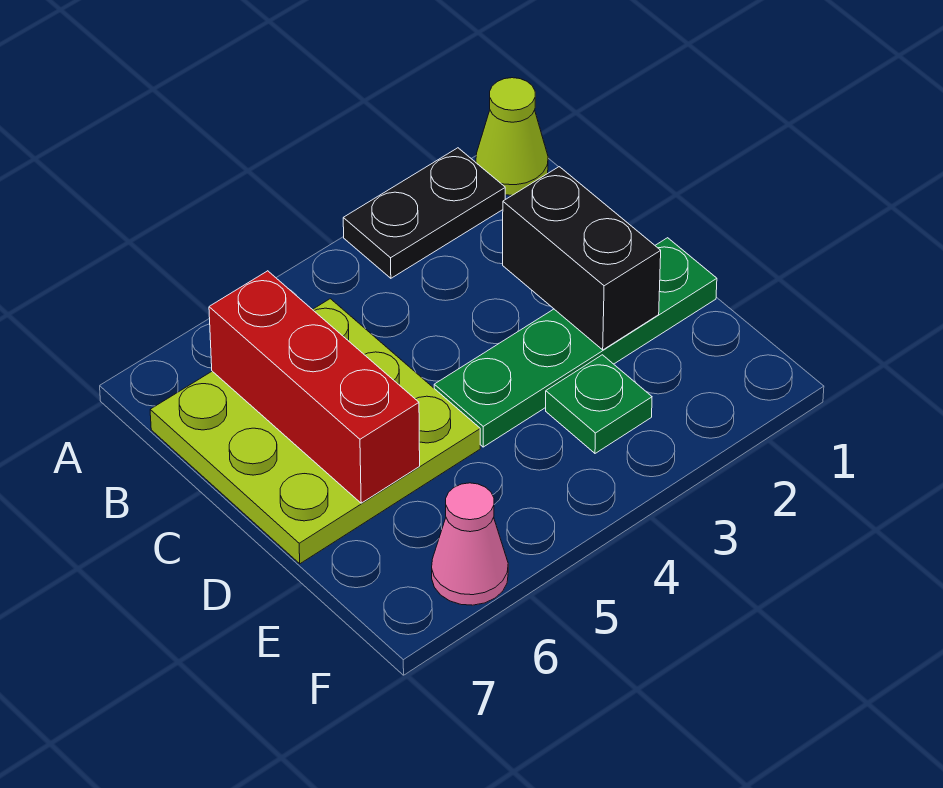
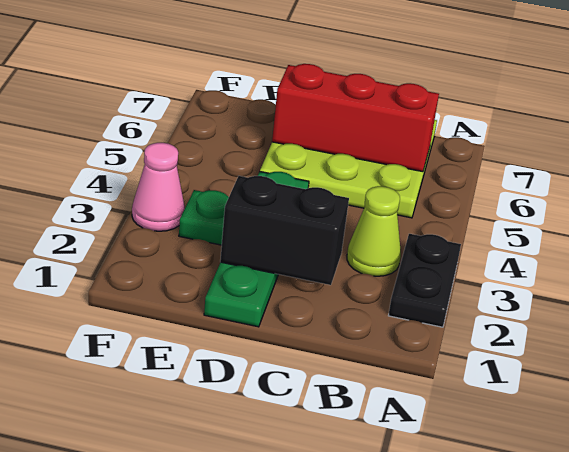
lime 1x1 cone [476,78,548,195] -> lime 1x1 cone moved to [347,186,401,276]
pink 1x1 cone [432,483,508,605] -> pink 1x1 cone moved to [132,143,185,231]

